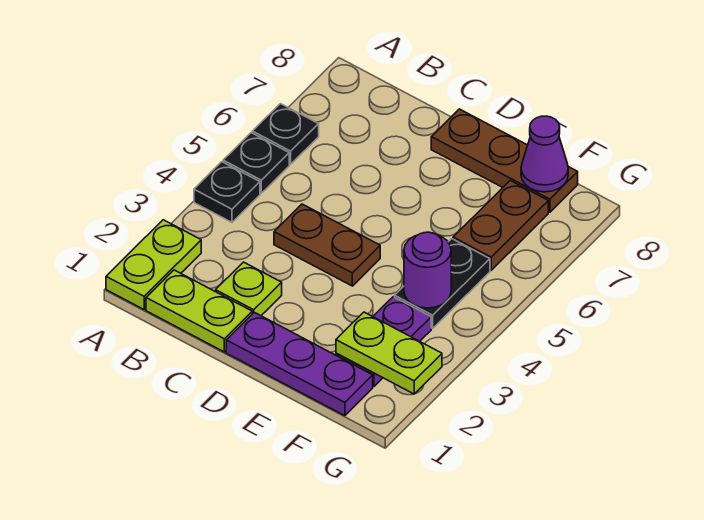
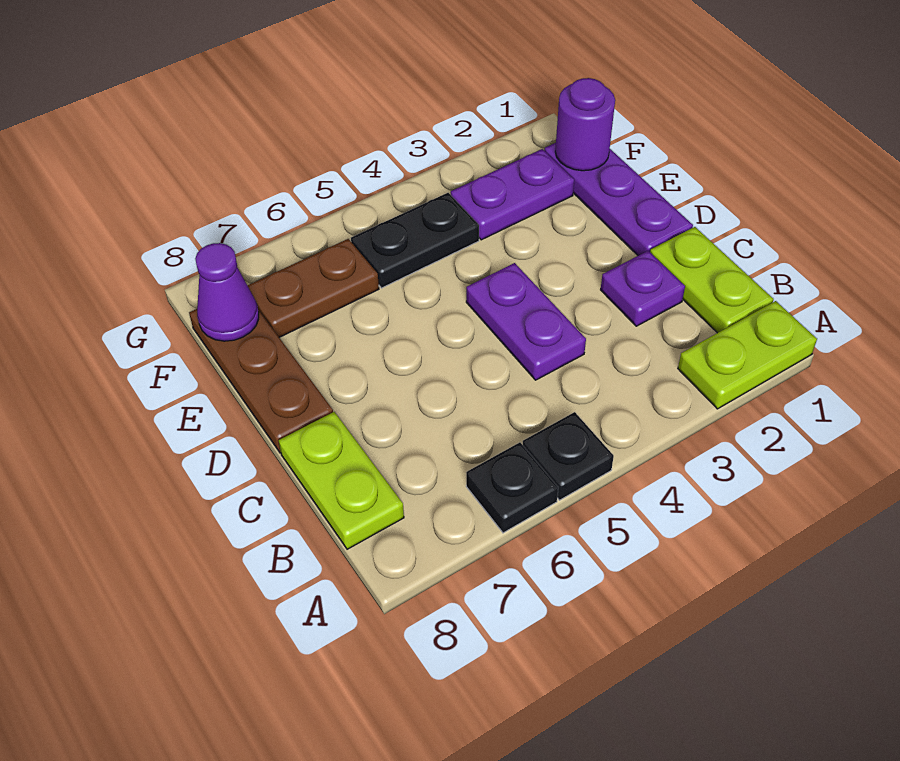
black 1x1 plate [194,162,260,222] -> none
lime 1x1 plate [216,262,282,316] -> purple 1x1 plate [601,251,685,326]
brown 1x2 plate [274,204,380,286] -> purple 1x2 plate [466,263,586,380]
lime 1x2 plate [336,312,442,394] -> lime 1x2 plate moved to [279,412,404,549]
purple 1x1 round brick [404,232,451,308] -> purple 1x1 round brick moved to [555,78,615,171]

